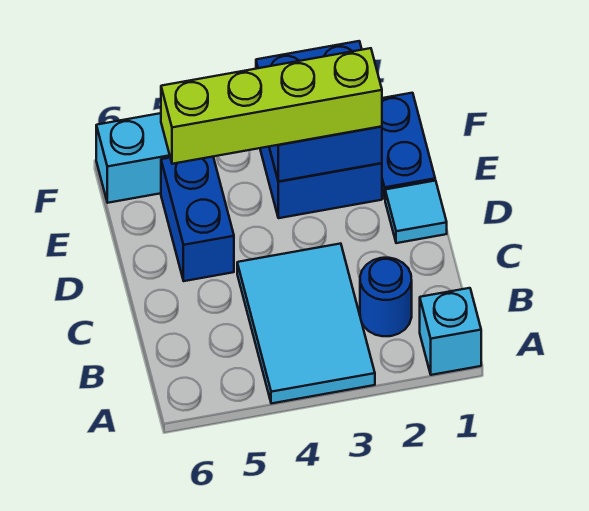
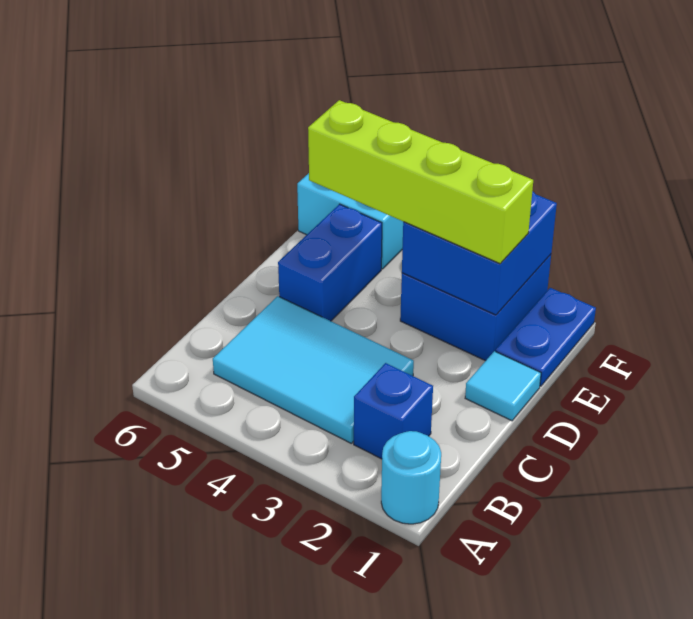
cyan 1x1 brick [420,288,481,375] -> cyan 1x1 round brick [381,431,441,524]
cyan 2x3 tile [237,244,375,404] -> cyan 2x3 tile turned to [213,296,414,443]
blue 1x1 round brick [360,258,412,336] -> blue 1x1 brick [354,363,433,459]

